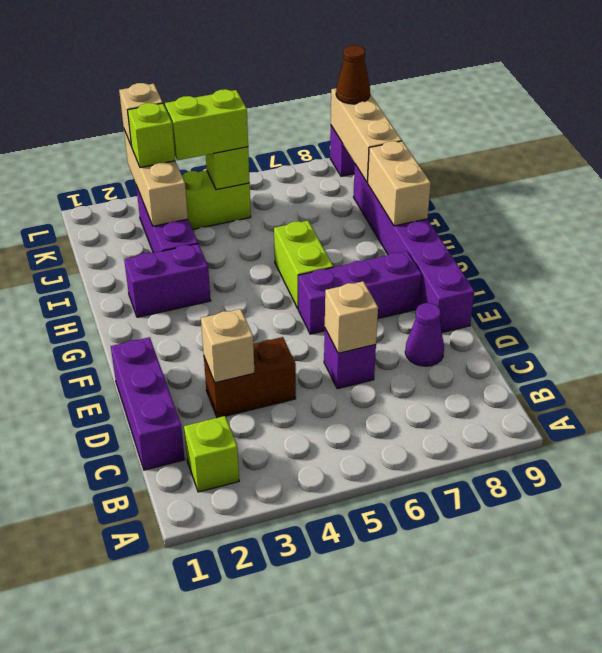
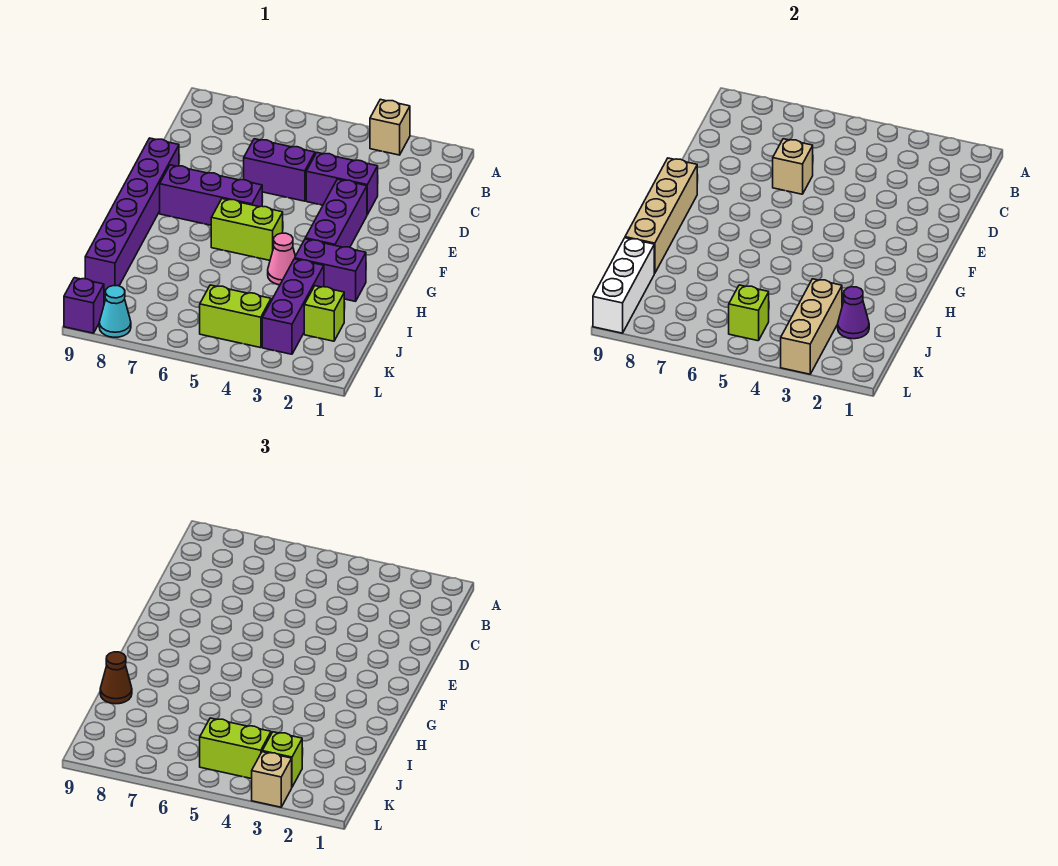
lime 1x1 brick [184,416,239,492] -> lime 1x1 brick moved to [304,286,344,341]
purple 1x3 brick [111,337,185,470] -> purple 1x3 brick moved to [305,179,367,247]
brown 1x2 brick [204,337,296,418] -> purple 1x2 brick [306,153,378,215]
tan 1x1 brick [201,309,254,383] -> tan 1x1 brick moved to [370,99,410,155]
purple 1x1 brick [324,329,376,389] -> purple 1x2 brick [244,139,315,201]
purple 1x1 cone [405,303,444,366] -> purple 1x1 cone moved to [838,287,869,339]
lime 1x2 brick [274,221,333,308] -> lime 1x2 brick turned to [211,199,283,260]
none -> pink 1x1 cone [268,233,295,285]
tan 1x2 brick [368,141,431,226] -> tan 1x4 brick [625,158,697,273]
tan 1x3 brick [331,88,402,182] -> white 1x3 brick [593,238,654,333]
none -> cyan 1x1 cone [99,286,131,337]
brown 1x1 cone [336,45,370,104] -> brown 1x1 cone moved to [100,652,132,704]

